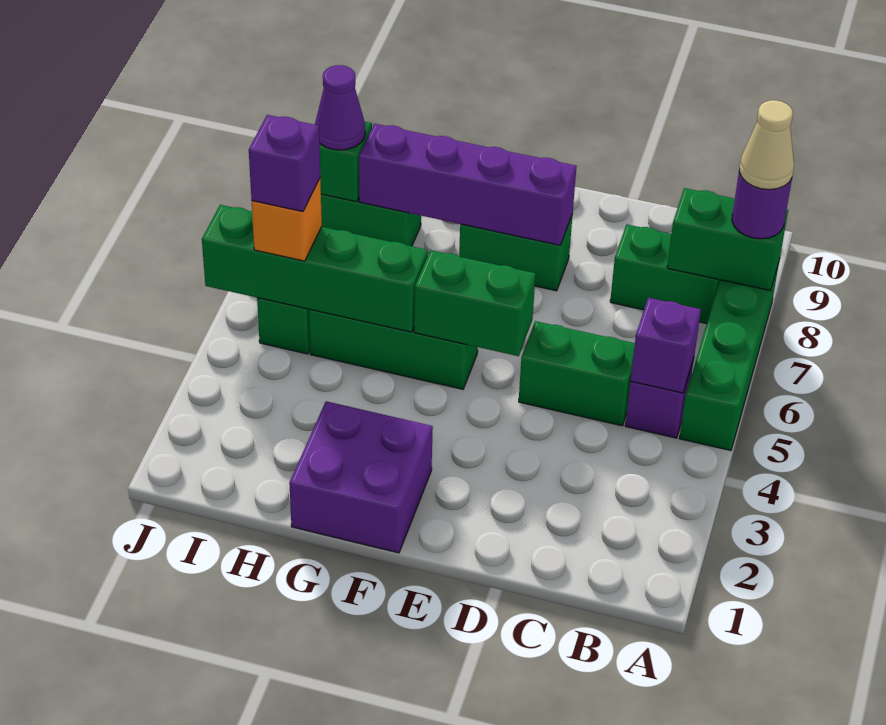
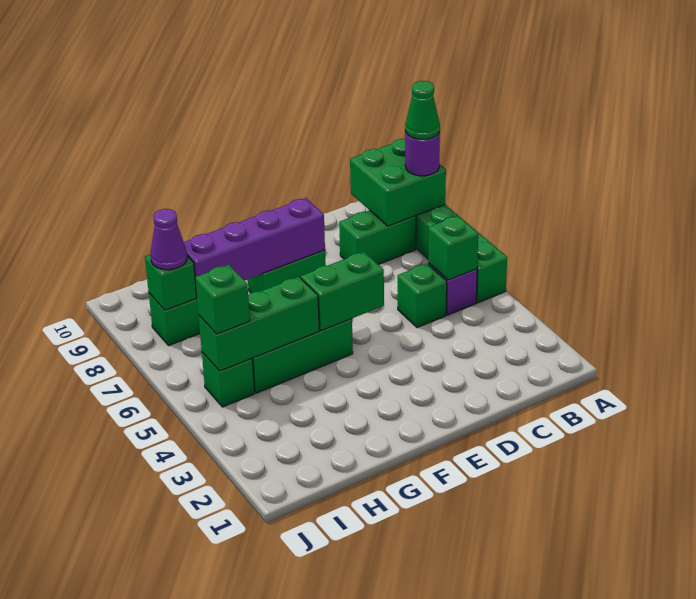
green 1x2 brick [667,188,788,291] -> green 2x2 brick [350,139,446,226]
tan 1x1 cone [739,100,794,190] -> green 1x1 cone [405,81,440,139]
purple 1x1 brick [631,298,701,393] -> green 1x1 brick [428,216,478,280]
green 1x2 brick [519,321,635,426] -> green 1x1 brick [398,264,447,328]
purple 2x2 brick [289,401,433,553] -> none
green 1x4 brick [202,205,428,332] -> green 1x3 brick [199,277,319,371]
orange 1x1 brick [252,179,322,261] -> green 1x1 brick [195,265,250,334]
purple 1x1 brick [249,115,320,212] -> none

